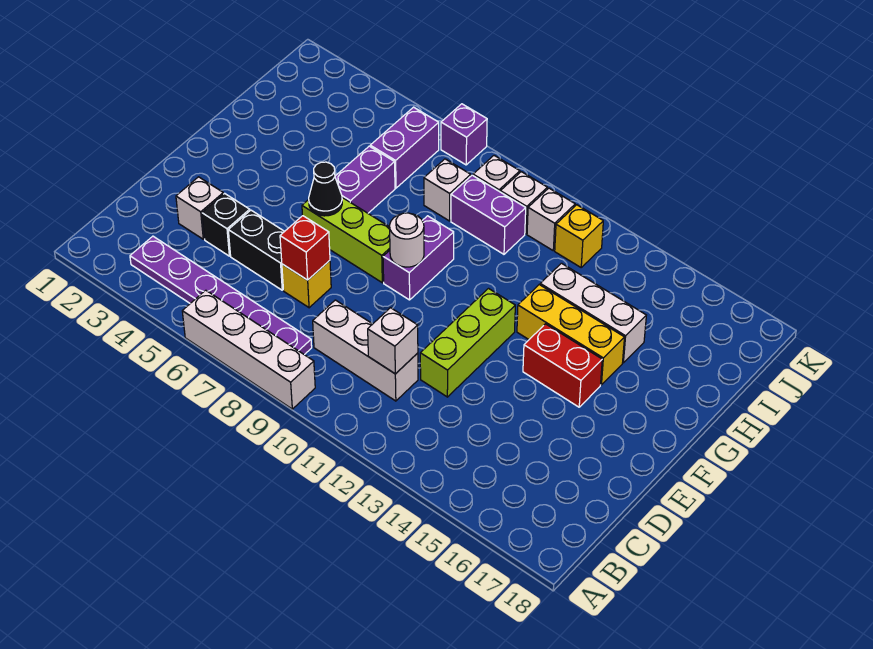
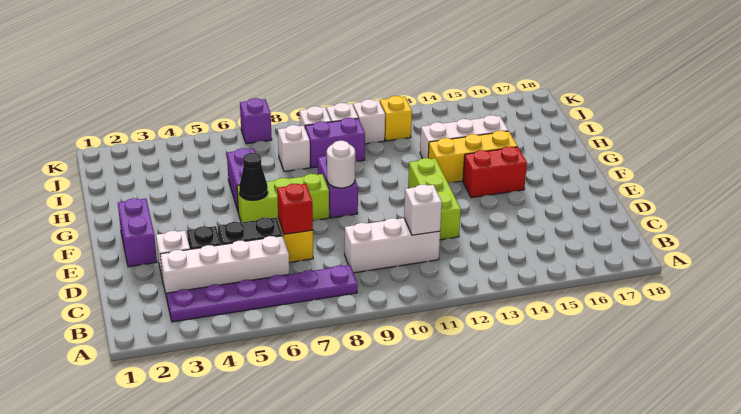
white 1x4 brick [182,290,315,409] -> white 1x4 brick moved to [160,236,289,298]
purple 1x2 brick [370,107,439,188] -> purple 1x2 brick moved to [118,198,157,267]

